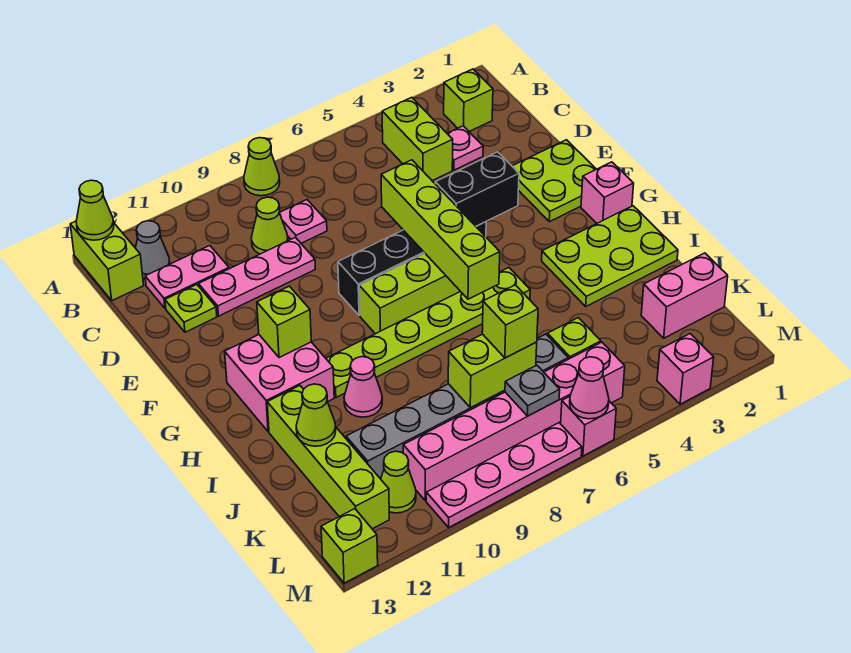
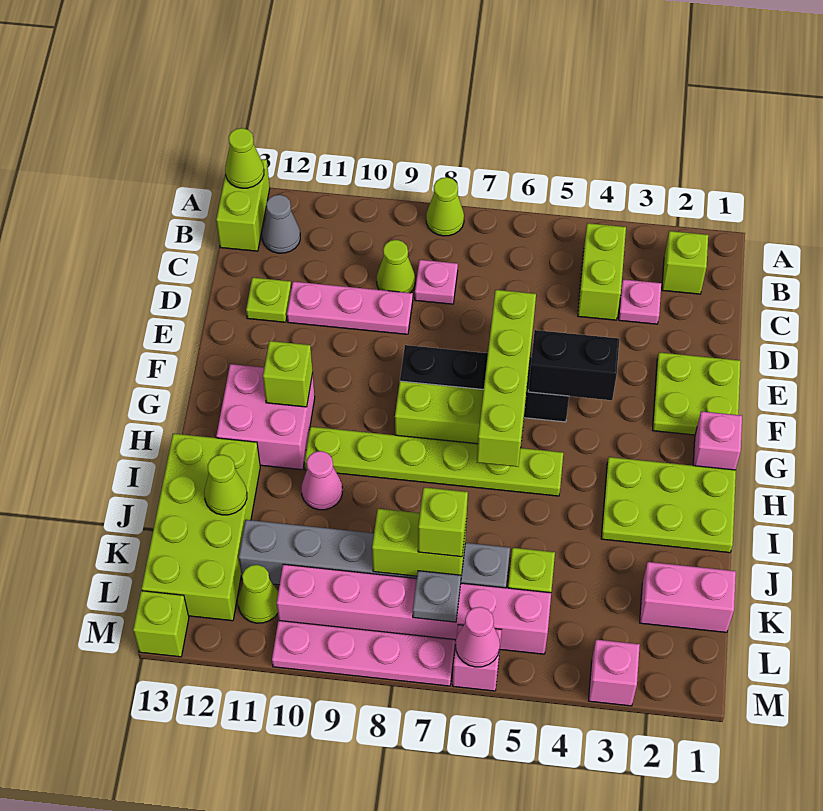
pink 1x2 plate [145,246,229,308] -> none
lime 1x4 brick [267,386,389,529] -> lime 2x4 brick [142,434,260,621]

